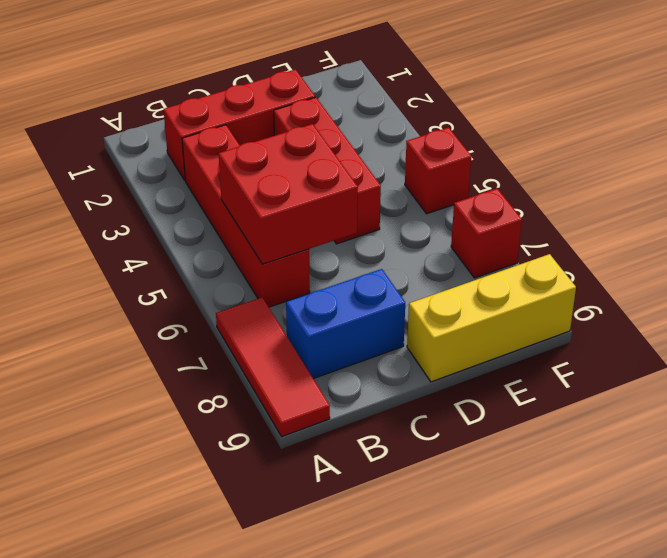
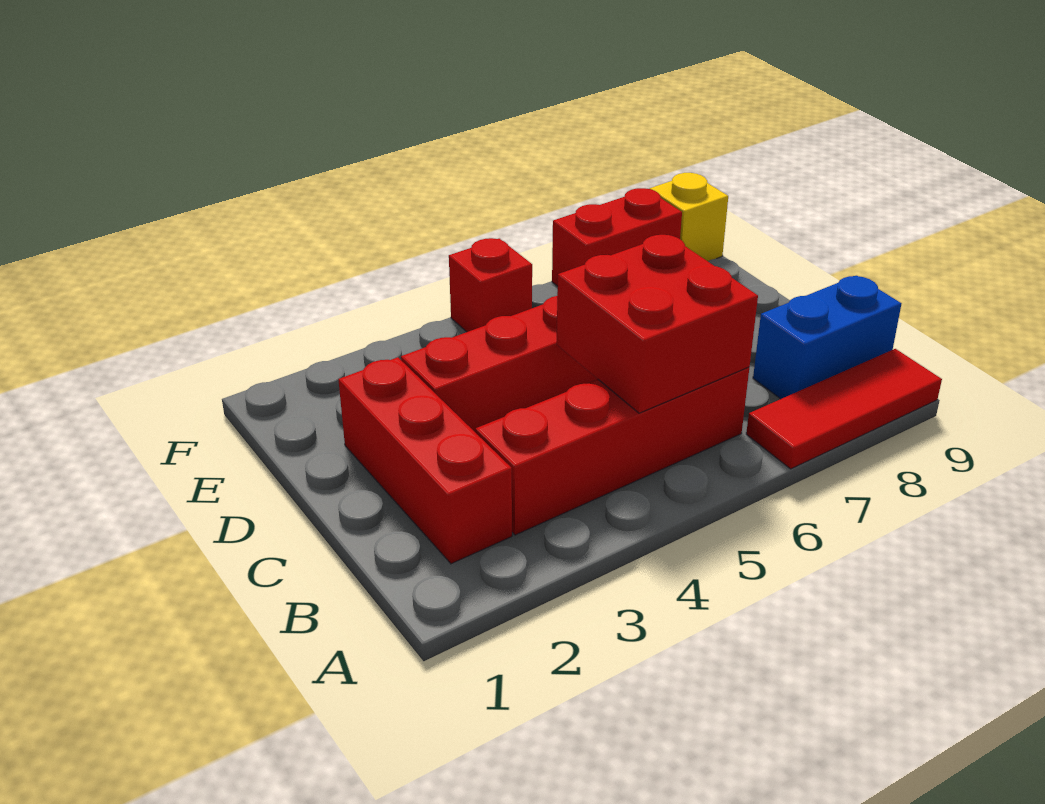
blue 1x2 brick [286,269,405,379] -> blue 1x2 brick turned to [753,276,901,399]
yellow 1x3 brick [407,254,576,382] -> yellow 1x1 brick [650,173,728,261]
red 1x1 brick [451,189,522,278] -> red 1x2 brick [552,188,682,286]

